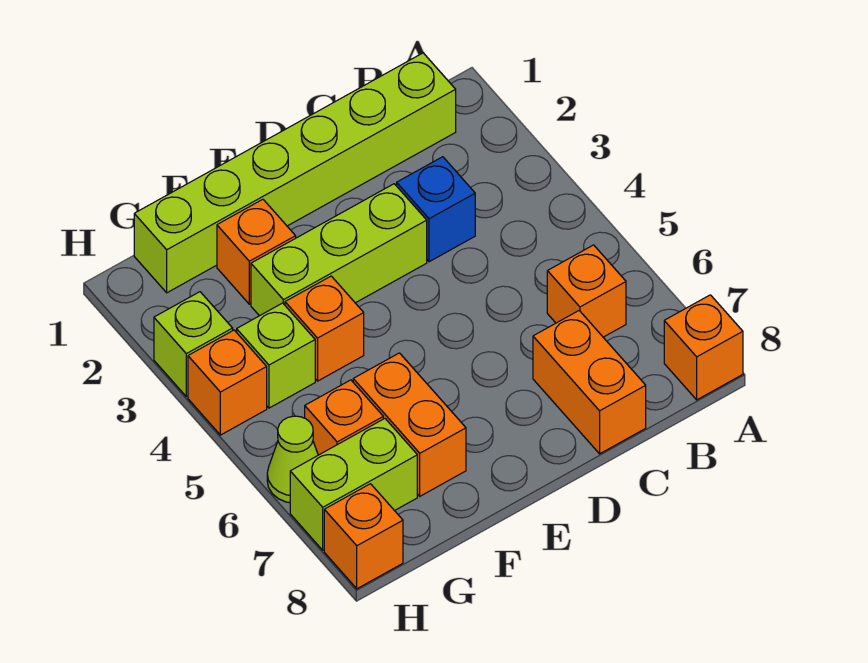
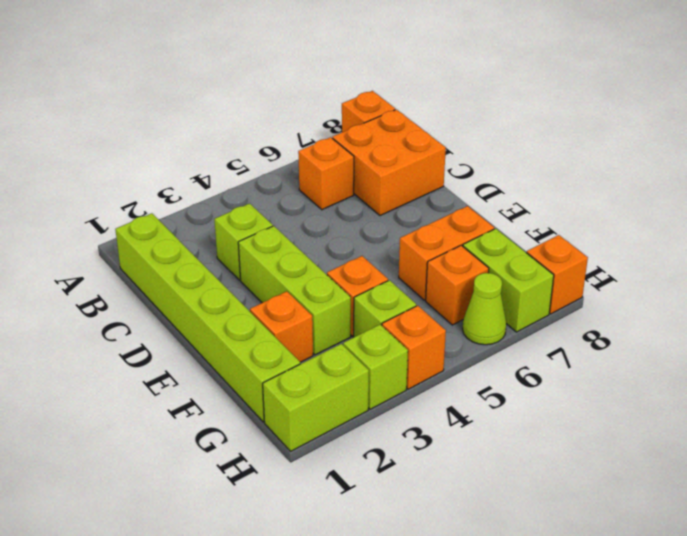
blue 1x1 brick [397,157,475,262] -> lime 1x1 brick [214,204,273,280]
orange 1x2 brick [533,311,646,454] -> orange 2x2 brick [332,109,446,216]
none -> lime 1x2 brick [263,344,369,451]

